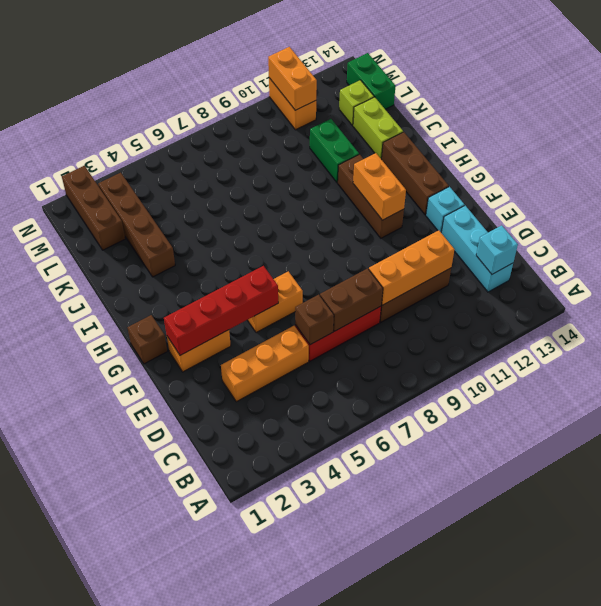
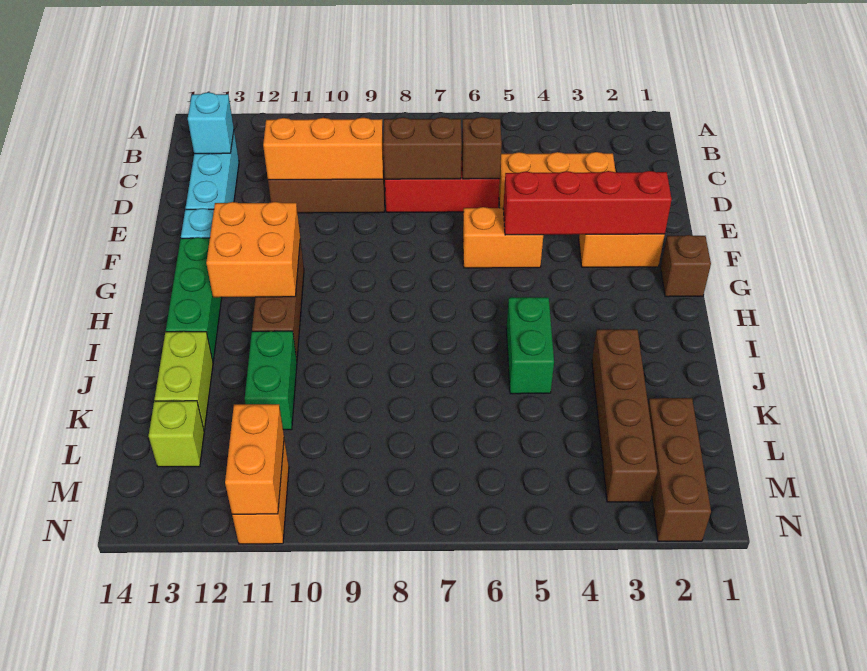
orange 1x2 brick [353,153,406,220] -> orange 2x2 brick [206,202,300,297]
brown 1x3 brick [382,132,449,215] -> green 1x3 brick [166,237,222,361]
green 1x2 brick [347,53,395,109] -> green 1x2 brick moved to [506,297,554,394]

